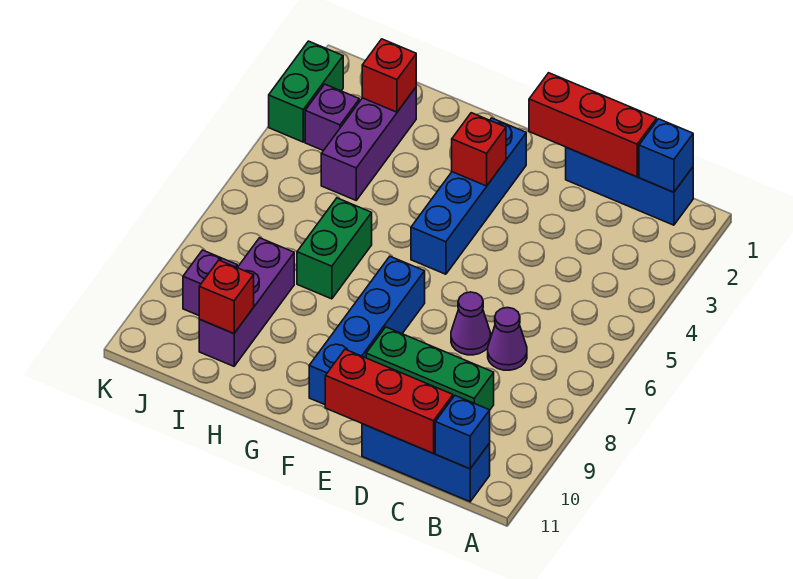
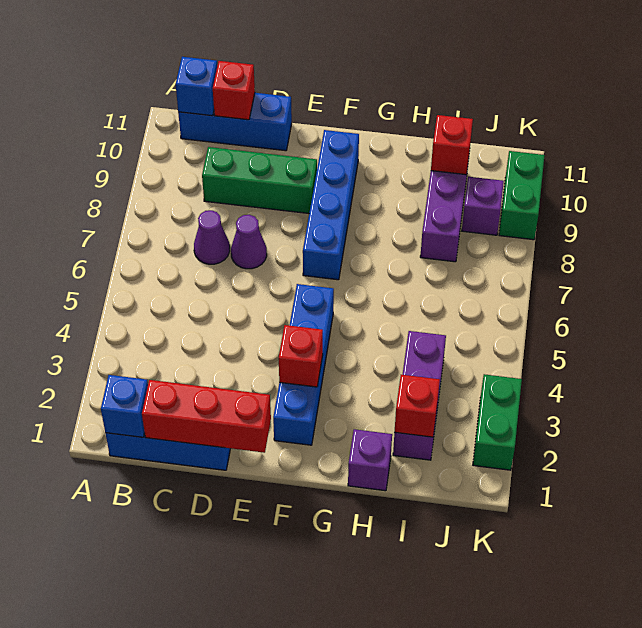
red 1x3 brick [325,349,453,453] -> red 1x1 brick [213,61,255,120]
green 1x2 brick [297,198,372,299] -> green 1x2 brick moved to [499,151,545,240]
purple 1x1 brick [305,84,359,151] -> purple 1x1 brick moved to [348,429,392,491]

